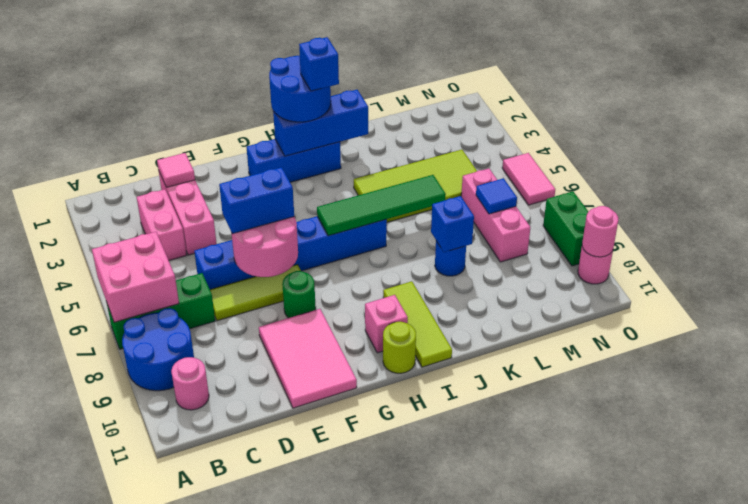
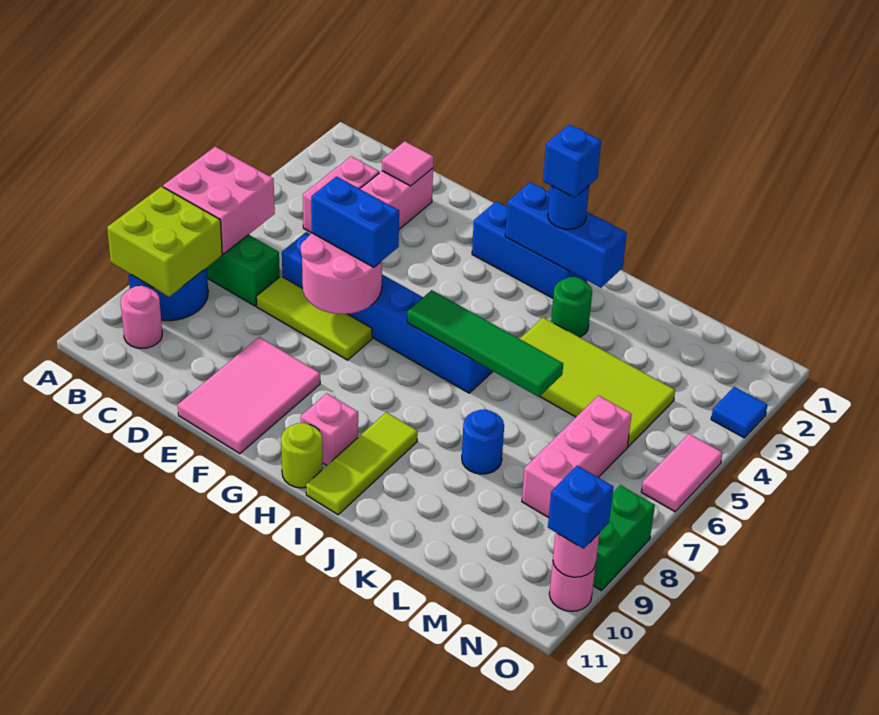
none -> lime 2x2 brick [107,186,222,297]
green 1x1 round brick [282,271,316,318] -> green 1x1 round brick moved to [551,277,592,337]
blue 2x2 round brick [269,56,331,122] -> blue 1x1 round brick [548,185,589,229]
blue 1x1 brick [431,196,474,252] -> blue 1x1 brick moved to [548,466,613,549]
blue 1x1 tile [476,178,517,214] -> blue 1x1 tile moved to [711,387,767,438]

